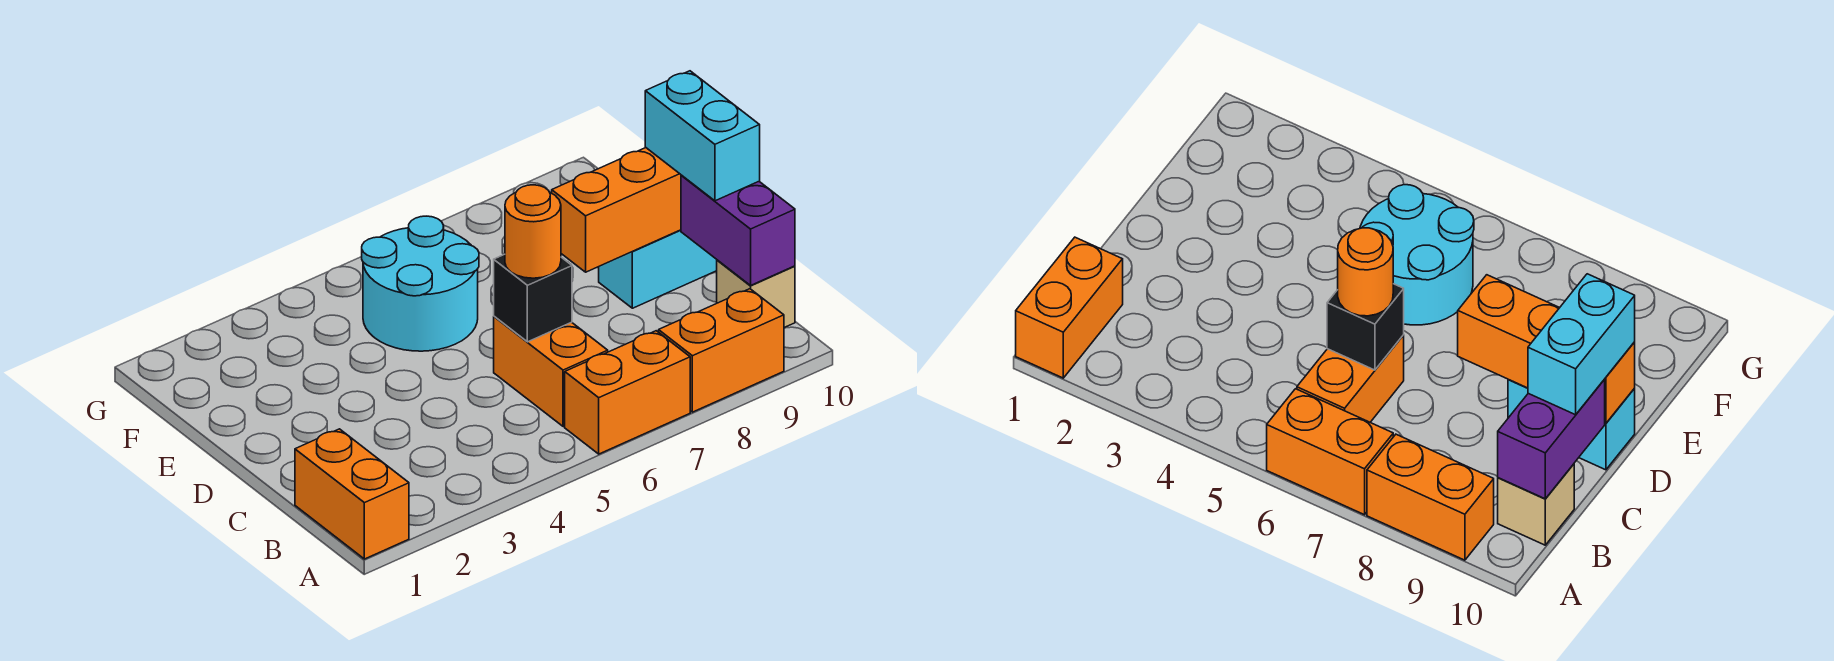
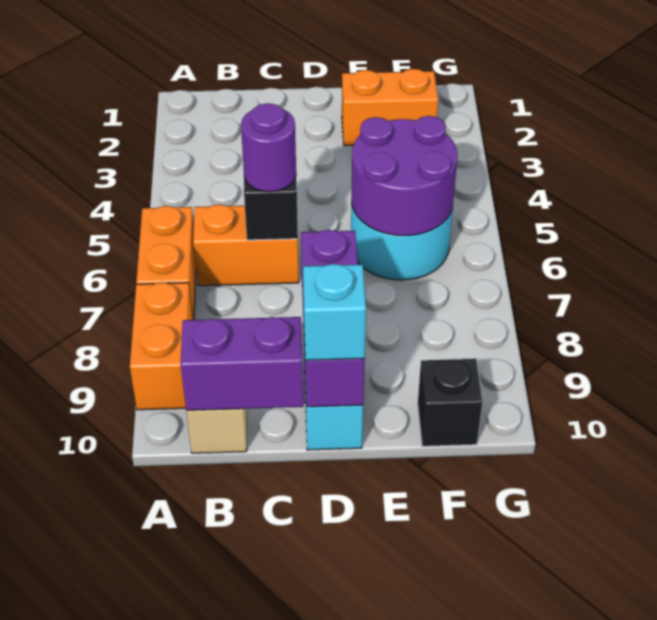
orange 1x2 brick [295,429,409,559] -> orange 1x2 brick moved to [342,69,438,146]
orange 1x1 round brick [505,185,561,278] -> purple 1x1 round brick [241,103,296,192]
cyan 1x2 brick [645,71,760,201] -> cyan 1x1 brick [303,264,366,360]
orange 1x3 brick [552,148,681,272] -> purple 1x3 brick [301,230,365,407]
none -> purple 2x2 round brick [351,116,457,236]
none -> black 1x1 brick [418,359,482,446]

